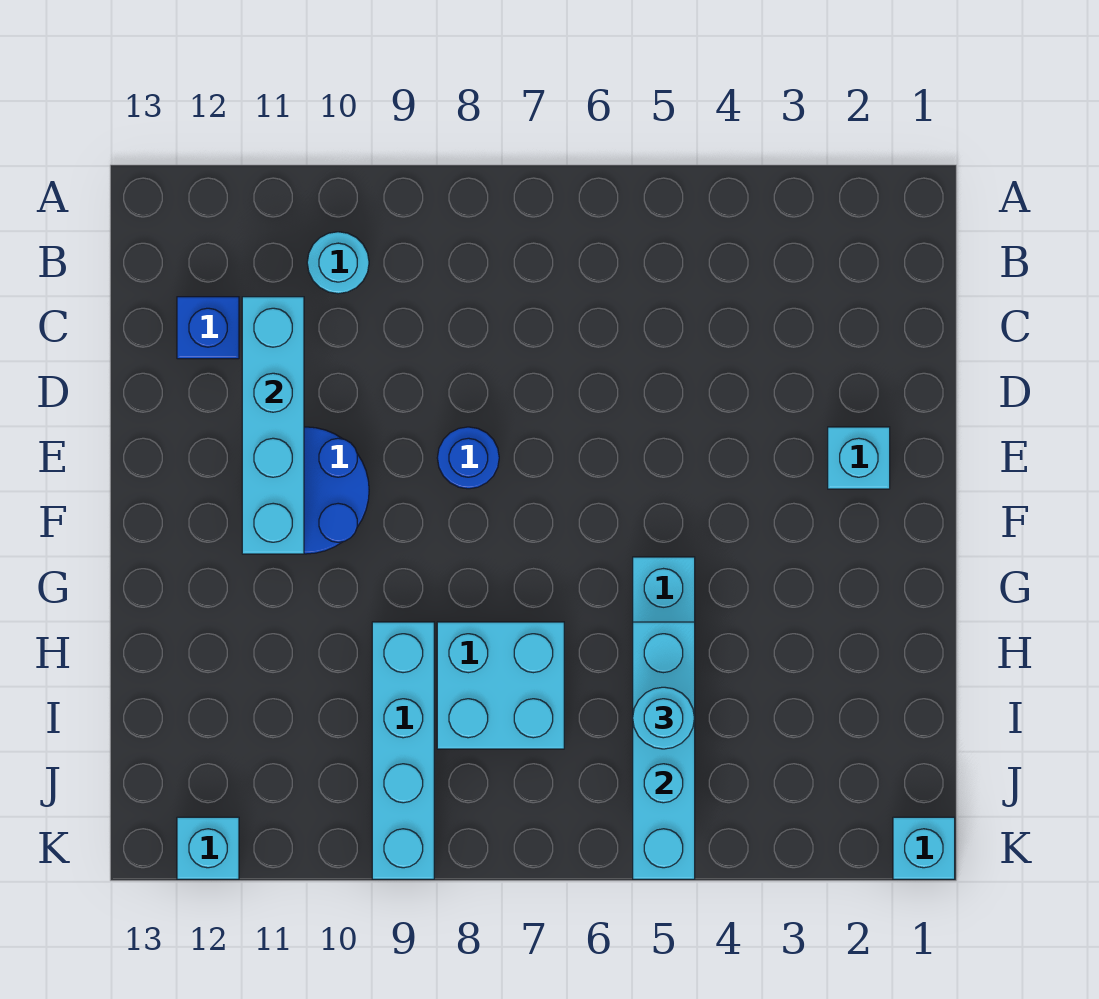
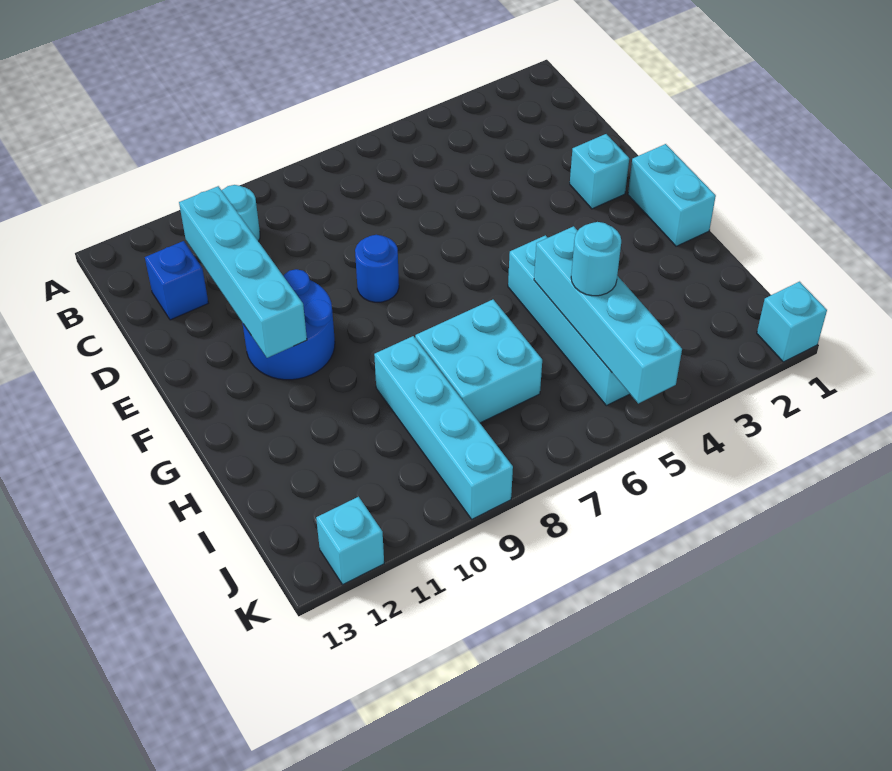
none -> cyan 1x2 brick [628,144,716,246]

